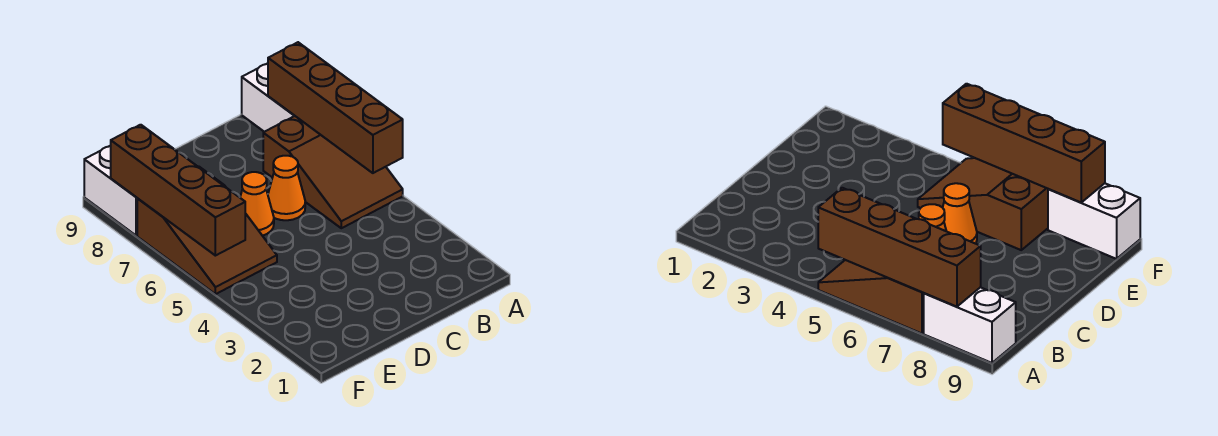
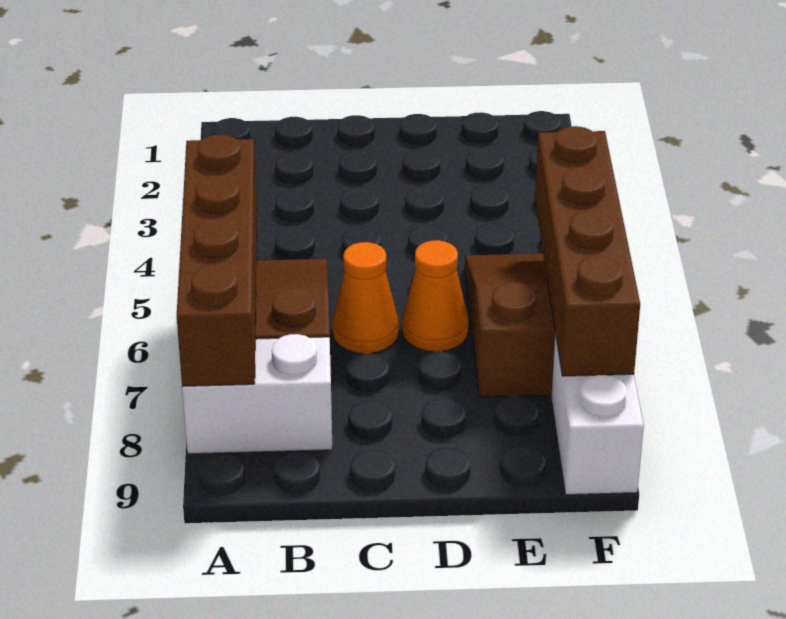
white 1x2 brick [242,63,294,132] -> white 1x2 brick turned to [182,334,333,454]

